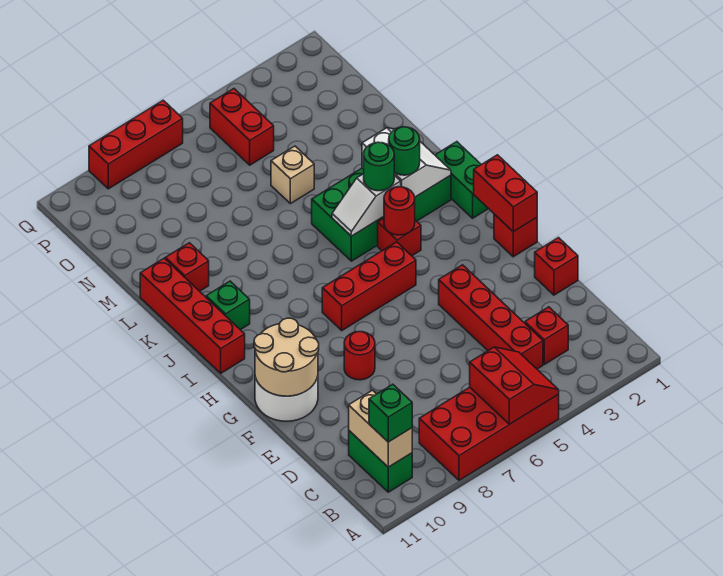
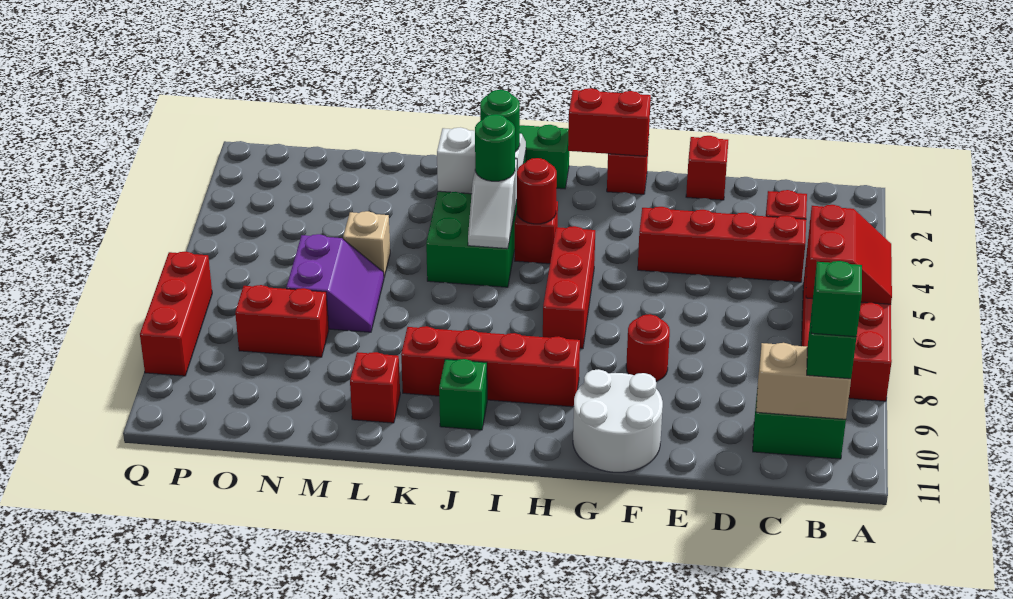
red 2x2 slope [470,347,559,424] -> red 2x2 slope turned to [806,205,892,304]
none -> green 1x1 brick [811,261,862,337]
tan 2x2 round brick [254,318,319,396] -> none
red 1x4 brick [140,258,245,373] -> red 1x4 brick moved to [401,326,580,407]
none -> purple 2x2 slope [286,234,384,332]
red 1x2 brick [210,89,274,165] -> red 1x2 brick moved to [235,285,329,357]

